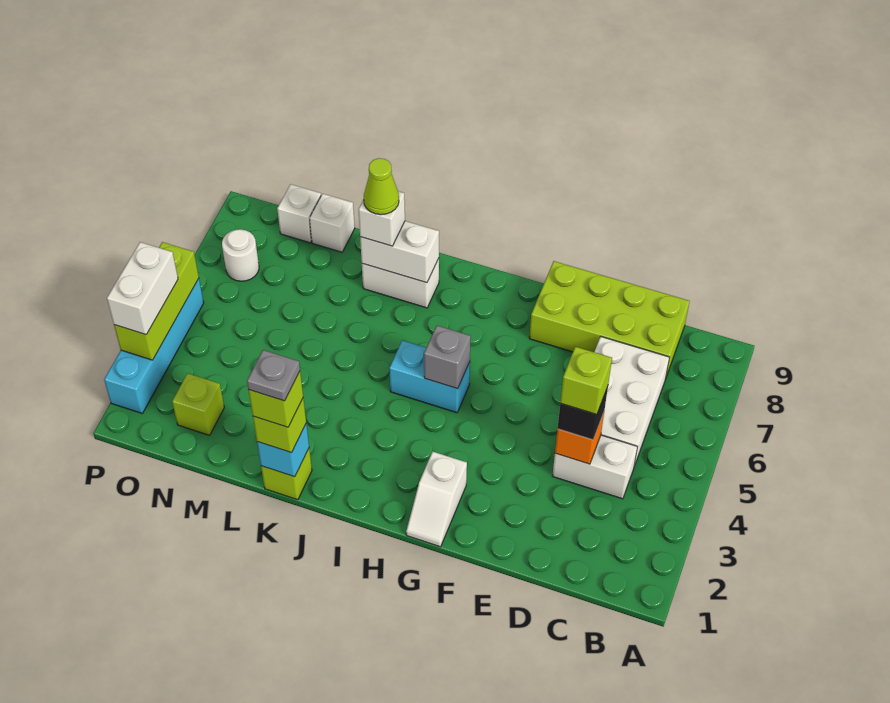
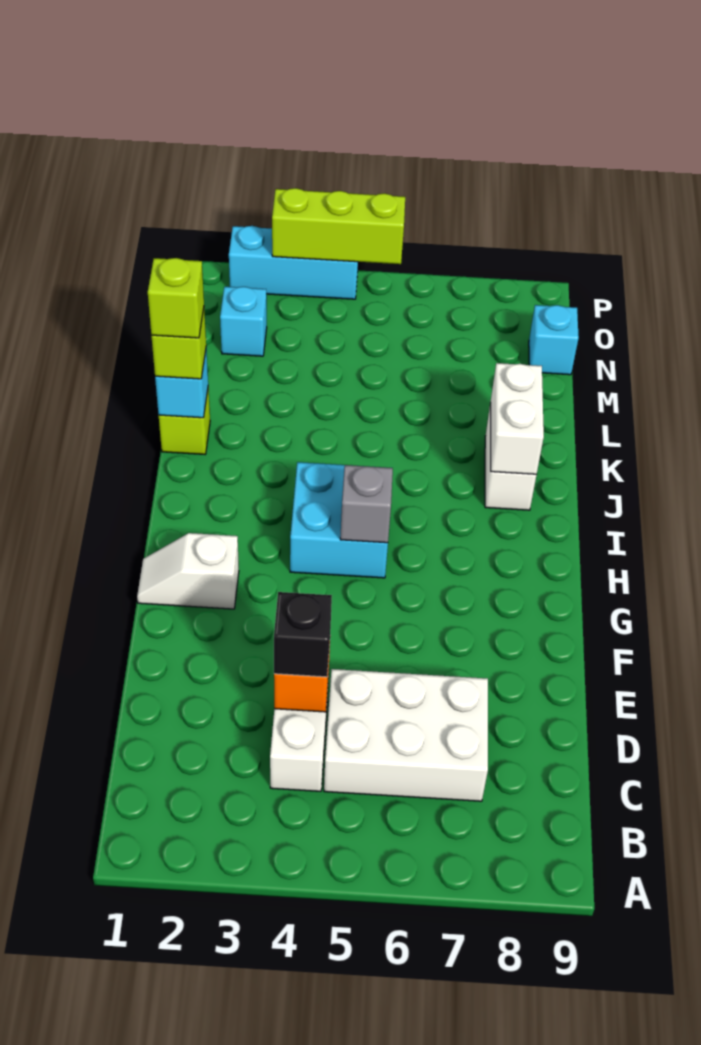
lime 2x4 brick [529,261,690,379] -> none
lime 1x1 brick [560,347,612,415] -> none
cyan 1x2 brick [389,340,470,413] -> cyan 2x2 brick [290,462,388,578]
grey 1x1 plate [247,350,300,401] -> none
white 1x1 brick [358,191,405,246] -> none
lime 1x1 cone [364,158,399,215] -> none
white 1x1 brick [310,194,355,252] -> none
lime 1x1 brick [172,373,224,435] -> cyan 1x1 brick [220,287,267,356]
white 1x1 brick [277,184,321,243] -> cyan 1x1 brick [529,305,579,375]
white 1x1 round brick [222,229,259,281] -> none
cyan 1x4 brick [104,279,204,413] -> cyan 1x3 brick [229,226,358,299]
white 1x2 brick [107,242,178,335] -> none

